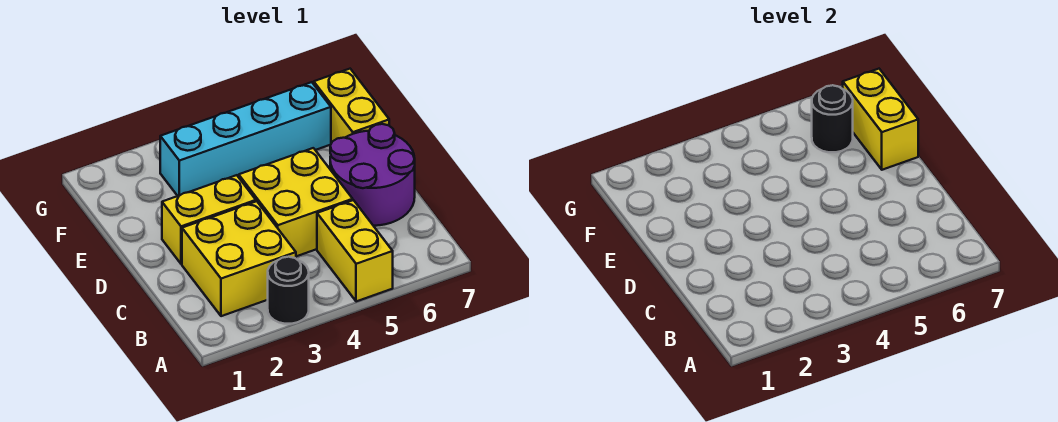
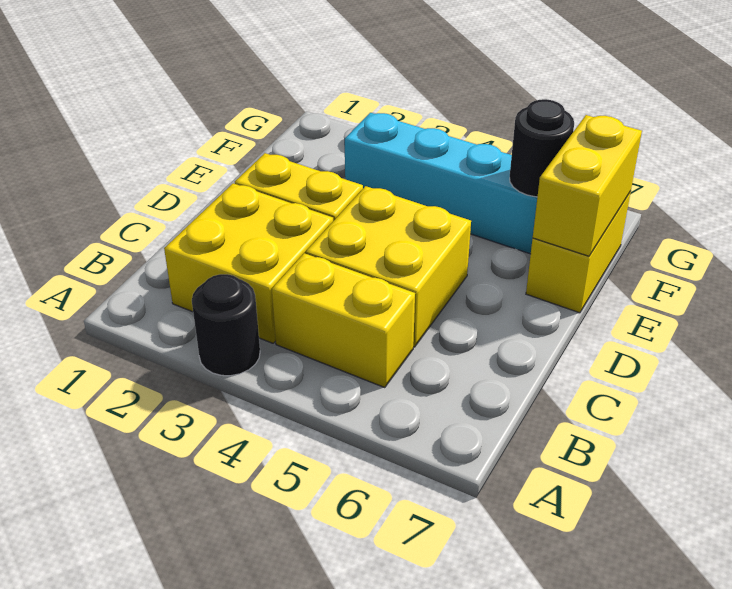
yellow 1x2 brick [317,200,393,302] -> yellow 1x2 brick turned to [272,253,415,387]
purple 2x2 round brick [330,124,415,226] -> none

